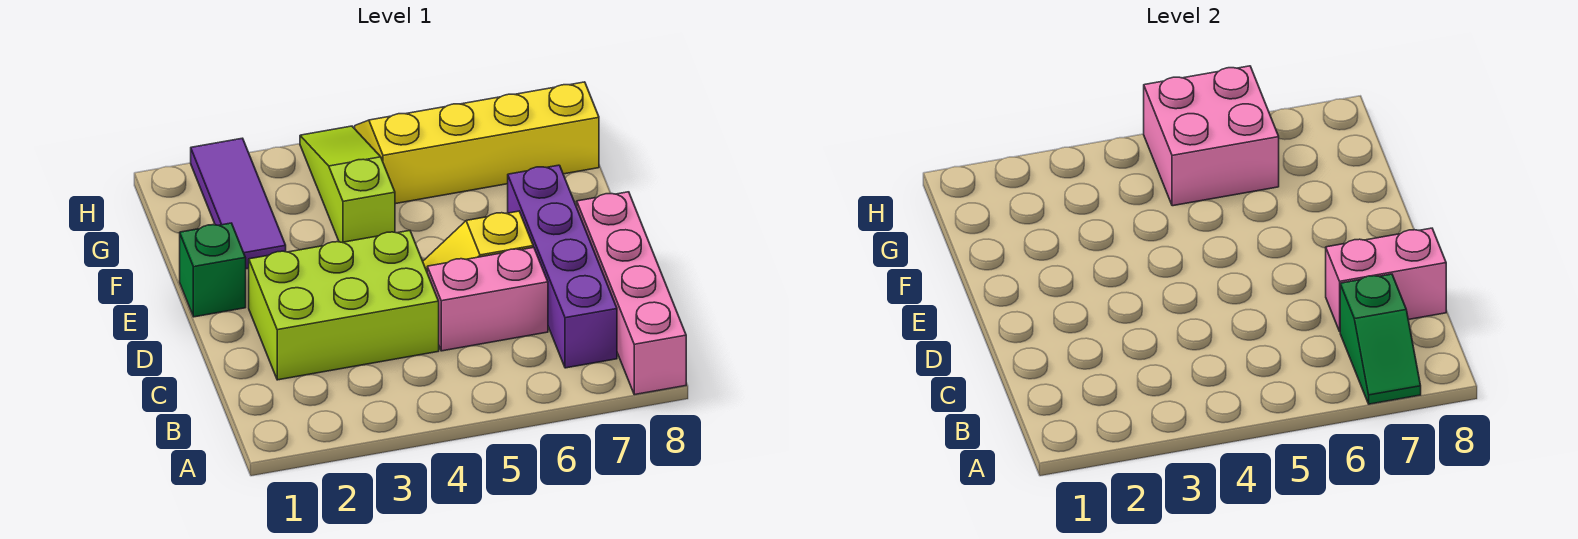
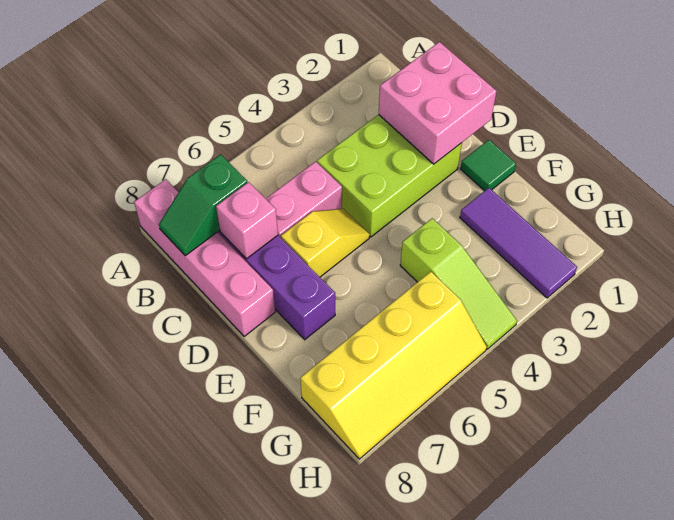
green 1x2 slope [1340,274,1421,404] -> green 1x2 slope turned to [159,154,247,256]
pink 1x2 brick [1326,228,1446,331] -> pink 1x1 brick [216,182,278,259]
green 1x1 brick [180,223,246,317] -> green 1x1 tile [461,140,516,191]
pink 2x2 brick [1144,66,1279,206] -> pink 2x2 brick moved to [379,42,497,164]

